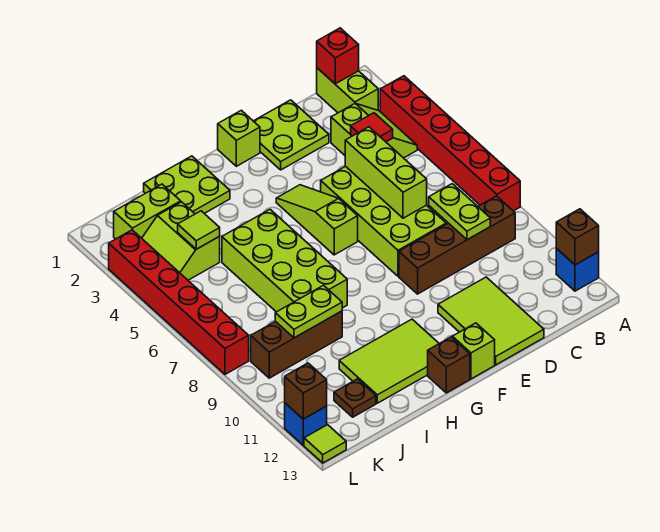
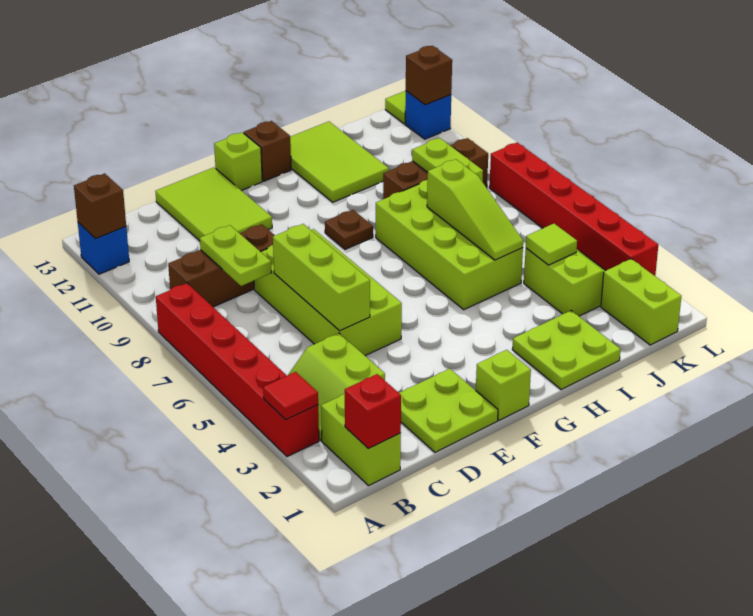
brown 1x4 brick [399,196,515,294] -> brown 1x3 brick [168,224,275,307]
red 1x1 tile [351,113,393,142] -> red 1x1 tile moved to [263,372,318,420]
lime 1x3 slope [276,185,358,255] -> lime 1x3 slope moved to [427,159,523,260]
lime 2x3 tile [339,319,439,403] -> lime 2x3 tile turned to [290,121,389,202]
lime 1x2 plate [275,285,342,338] -> lime 1x2 plate turned to [412,138,483,182]
lime 1x2 brick [114,184,181,239] -> lime 1x2 brick turned to [601,259,681,345]
brown 1x1 plate [334,379,376,417] -> brown 1x1 plate moved to [325,210,373,249]

